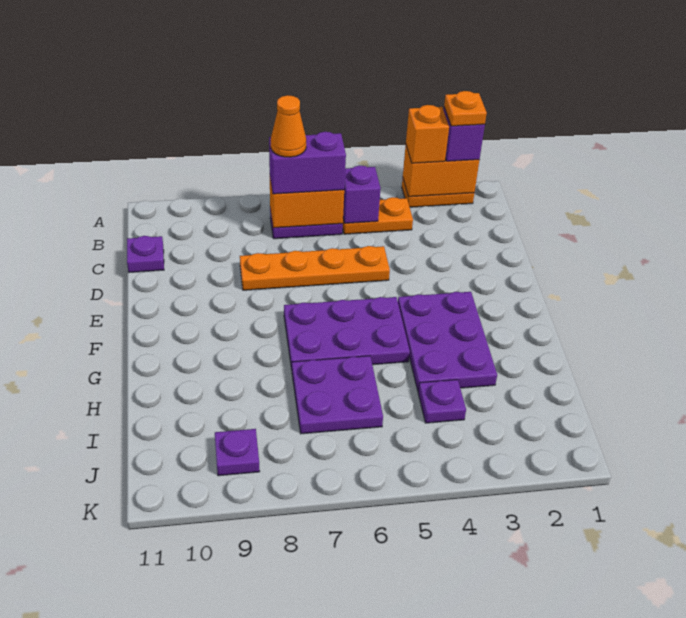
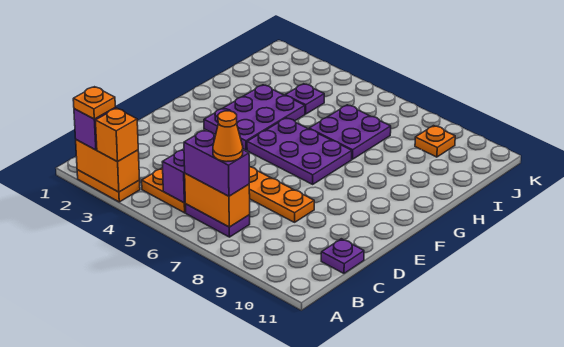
purple 1x1 plate [215,429,260,476] -> orange 1x1 plate [415,126,455,157]

